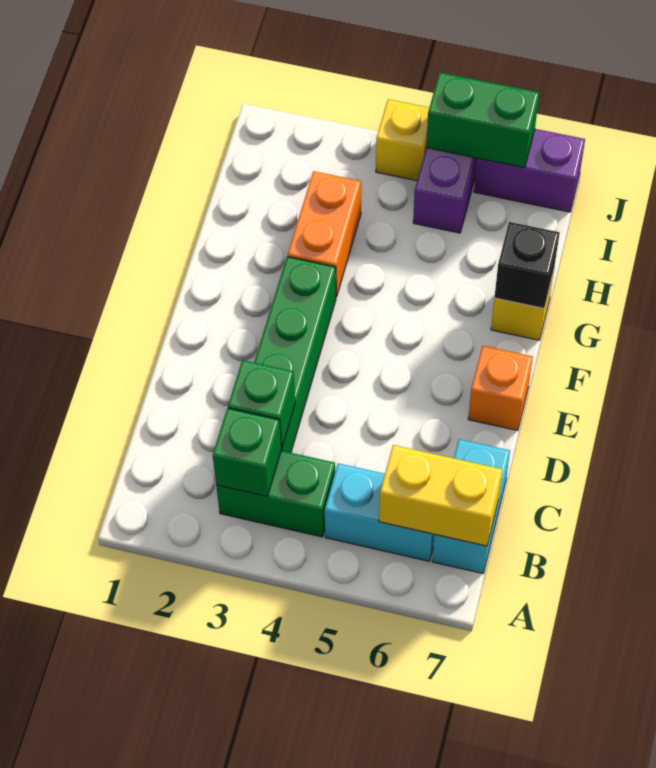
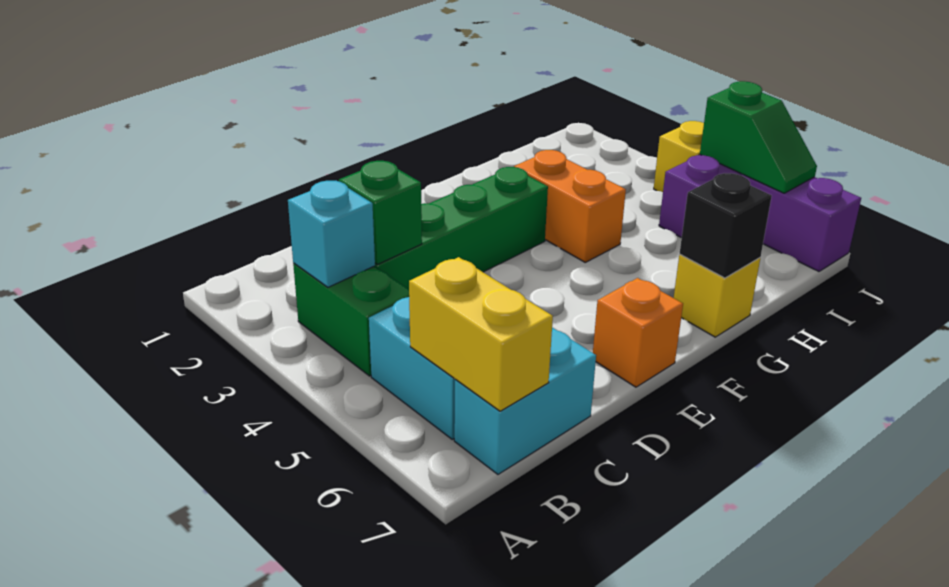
green 1x1 brick [213,408,281,496] -> cyan 1x1 brick [288,181,375,287]
orange 1x2 brick [288,171,361,297] -> orange 1x2 brick turned to [514,150,626,262]
green 1x2 brick [426,73,539,168] -> green 1x2 slope [700,81,817,193]

